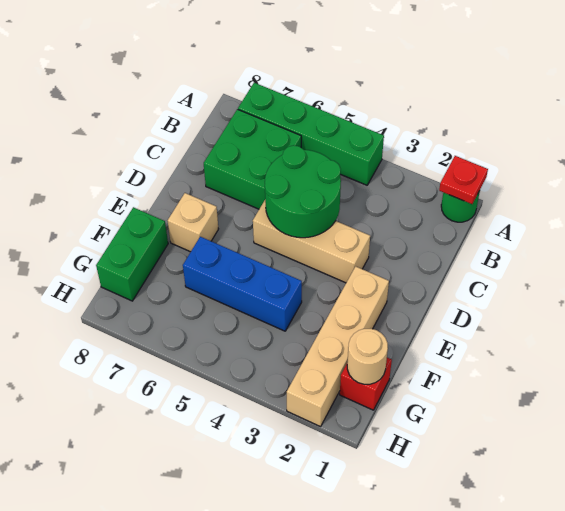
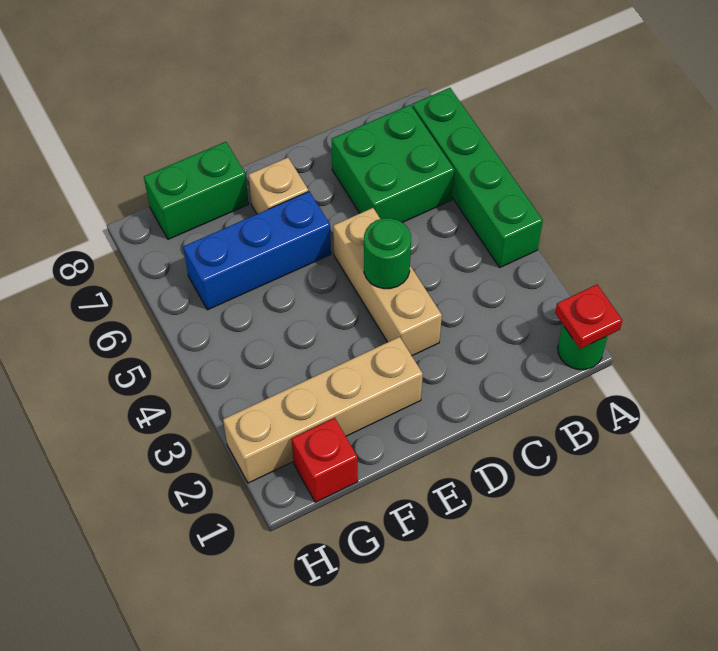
green 2x2 round brick [265,145,341,238] -> green 1x1 round brick [364,218,411,289]
blue 1x3 brick [183,237,302,331] -> blue 1x3 brick turned to [183,192,331,310]
tan 1x1 round brick [347,329,388,384] -> none

